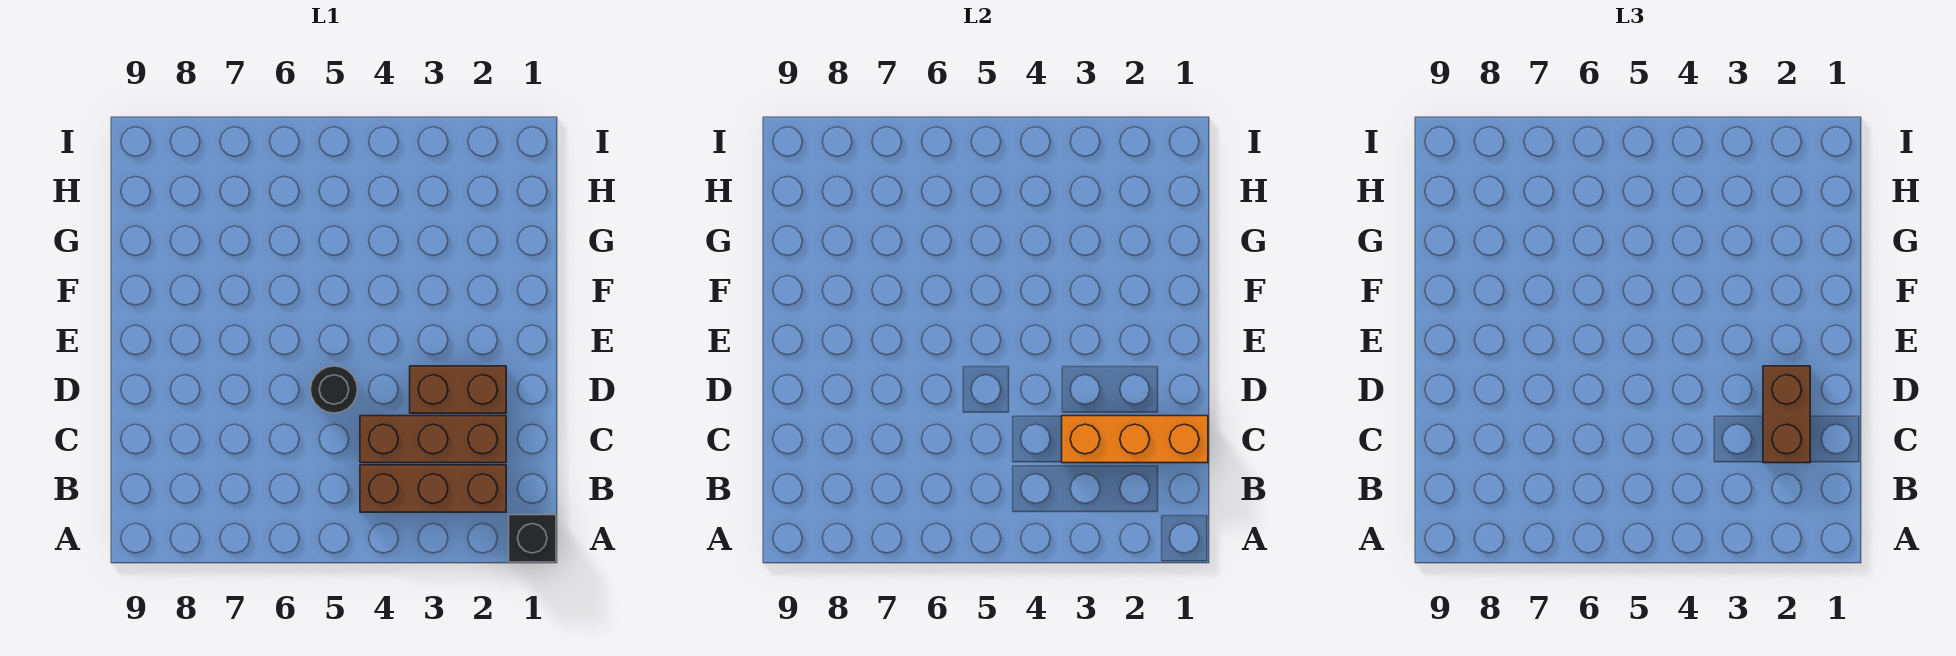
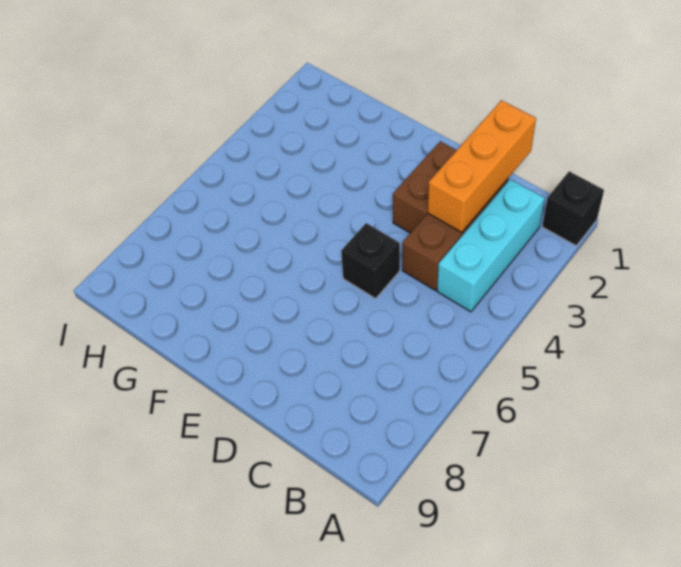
brown 1x3 brick [360,465,506,512] -> cyan 1x3 brick [437,179,545,312]
brown 1x2 brick [1763,366,1810,463] -> none
black 1x1 round brick [310,366,358,413] -> black 1x1 brick [341,223,400,298]

